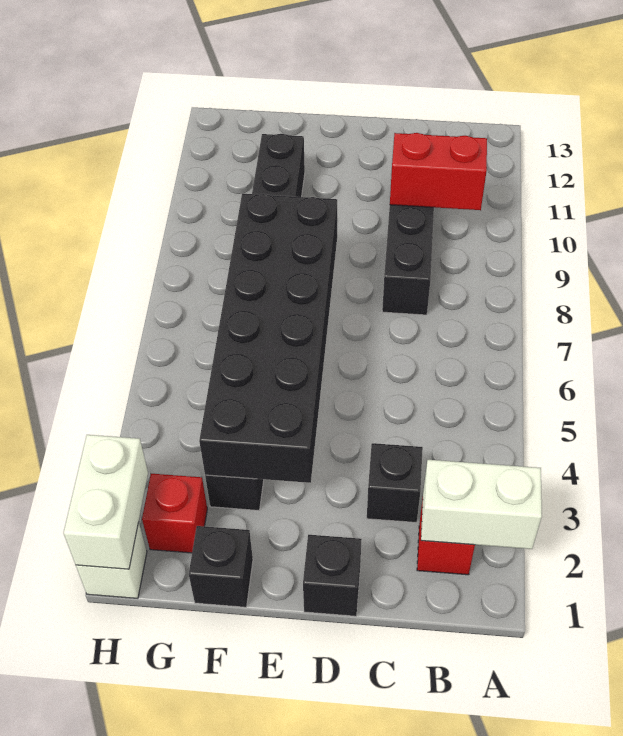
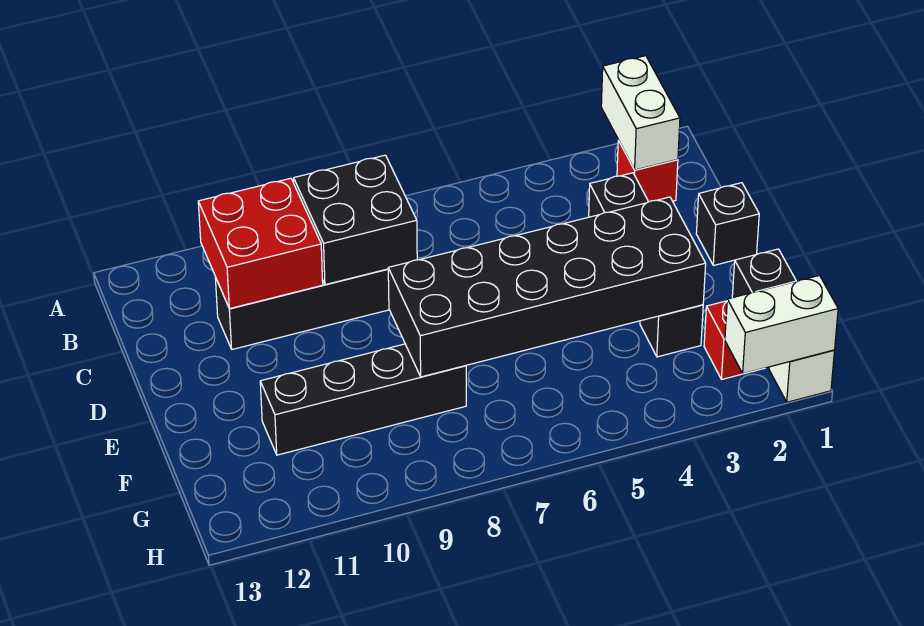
none -> black 2x2 brick [294,155,417,285]
red 1x2 brick [390,133,487,210] -> red 2x2 brick [198,178,323,309]

